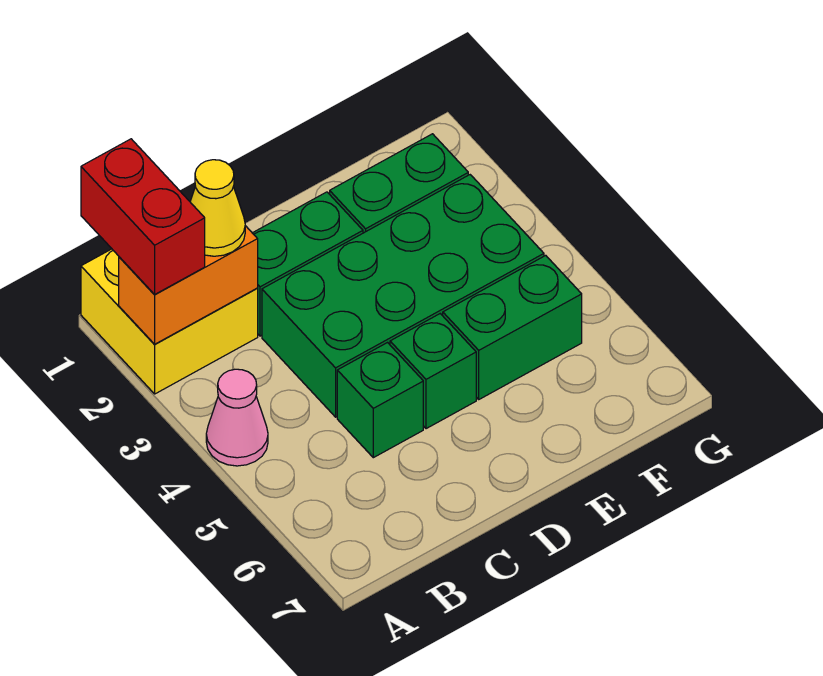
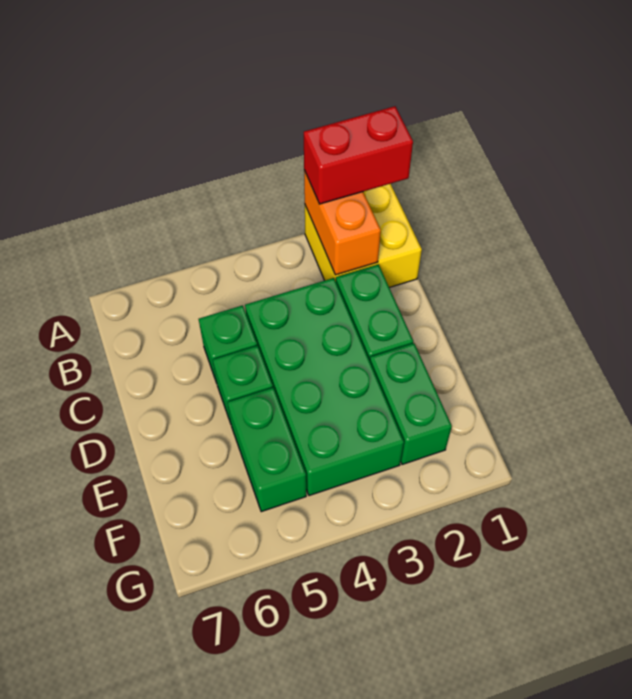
pink 1x1 cone [206,369,268,466] -> none
yellow 1x1 cone [190,160,245,256] -> none

